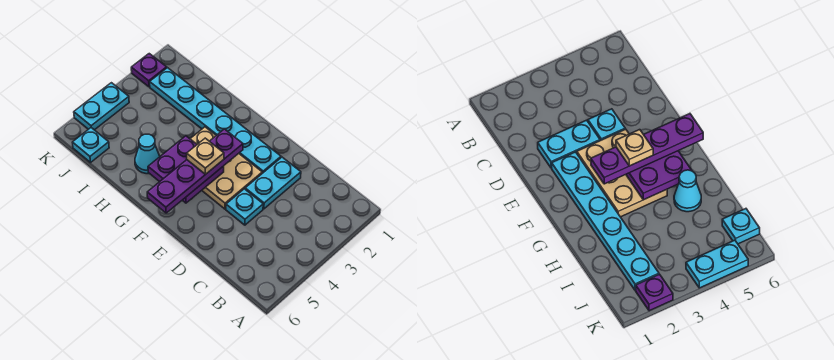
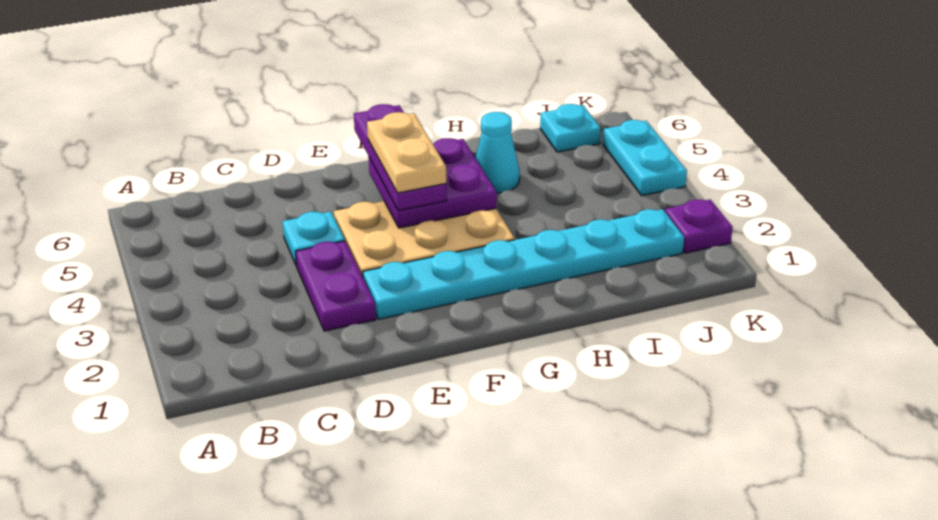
cyan 1x2 plate [245,157,301,209] -> purple 1x2 plate [296,241,376,331]
purple 1x4 plate [147,129,243,213] -> purple 1x3 plate [354,104,447,211]
tan 1x1 plate [187,138,224,174] -> tan 1x2 plate [367,112,446,193]

